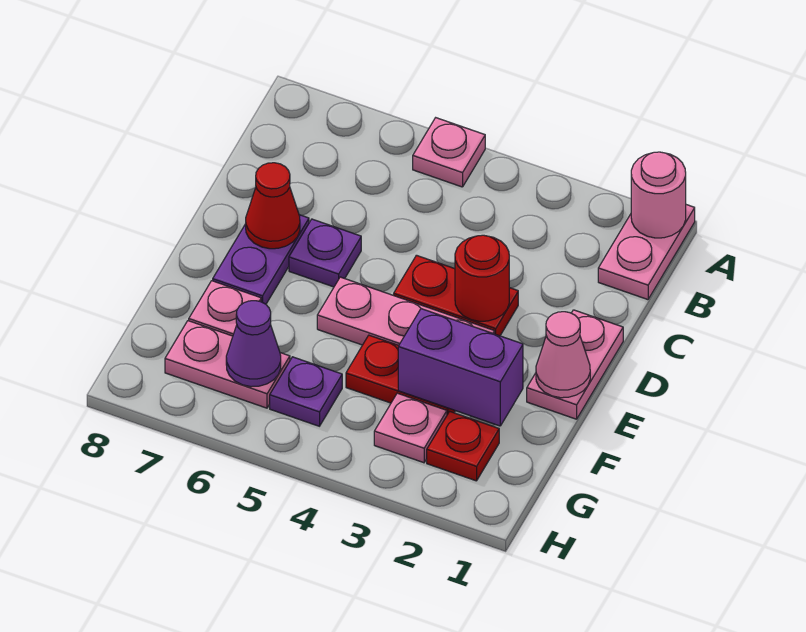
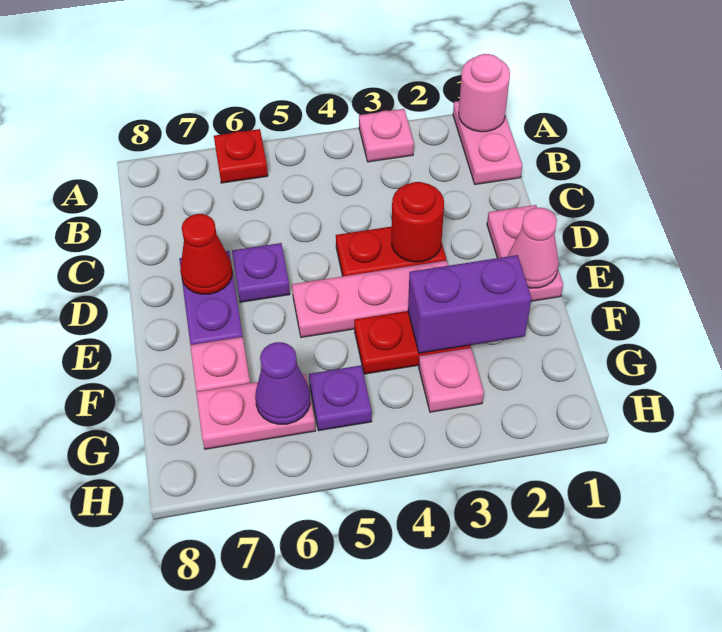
pink 1x1 plate [413,118,485,187] -> pink 1x1 plate moved to [359,109,414,162]
red 1x1 plate [427,411,499,481] -> red 1x1 plate moved to [214,129,268,183]

